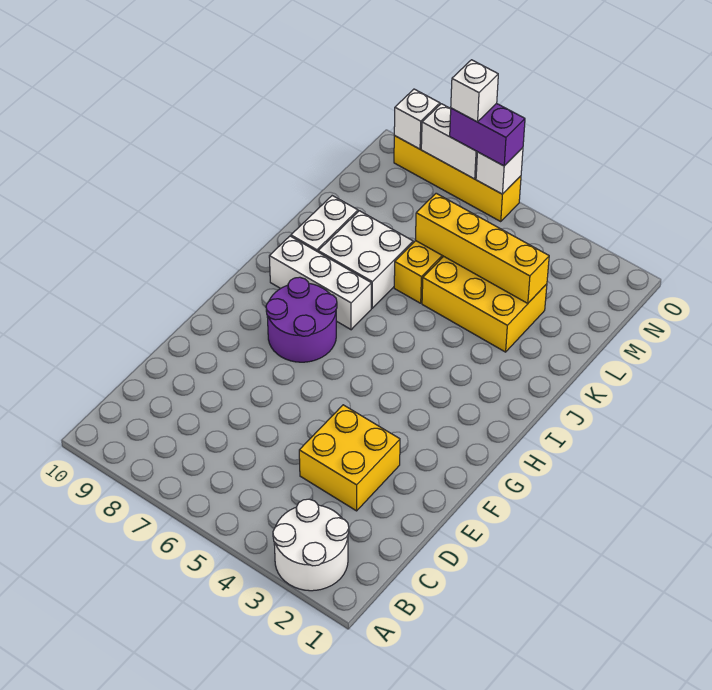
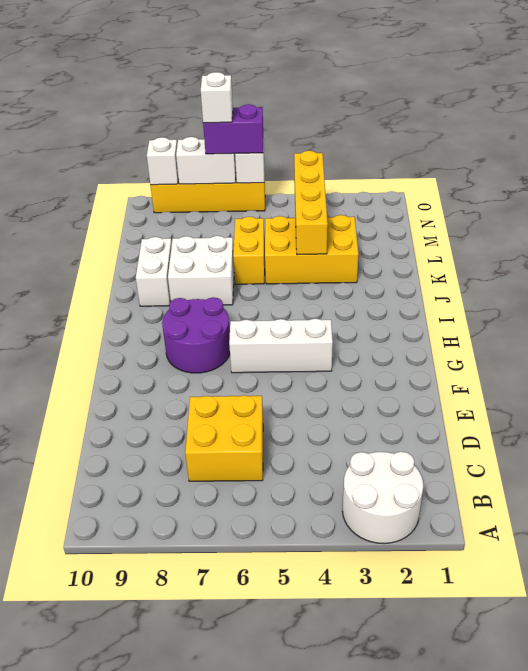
yellow 2x2 brick [299,405,400,511] -> yellow 2x2 brick moved to [185,395,263,481]
white 1x3 brick [269,236,371,330] -> white 1x3 brick moved to [229,319,333,373]
yellow 1x4 brick [415,193,549,303] -> yellow 1x4 brick turned to [294,151,328,255]

